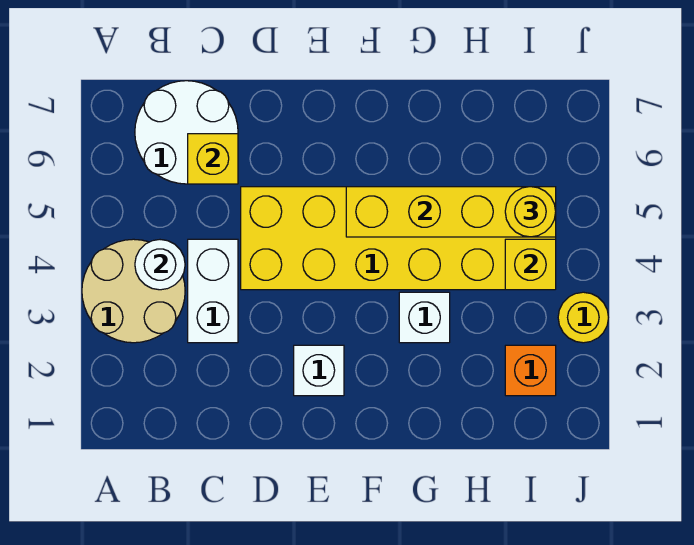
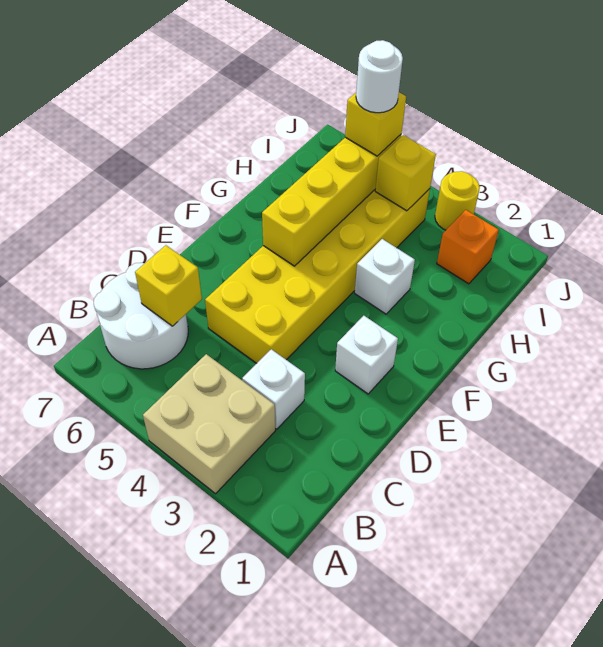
tan 2x2 round brick [82,239,185,343] -> tan 2x2 brick [143,354,275,494]
white 1x1 round brick [135,240,185,290] -> white 1x1 round brick moved to [356,40,403,113]
white 1x2 brick [188,239,238,343] -> white 1x1 brick [242,349,305,429]
yellow 1x1 round brick [505,187,556,237] -> yellow 1x1 brick [345,93,406,156]

